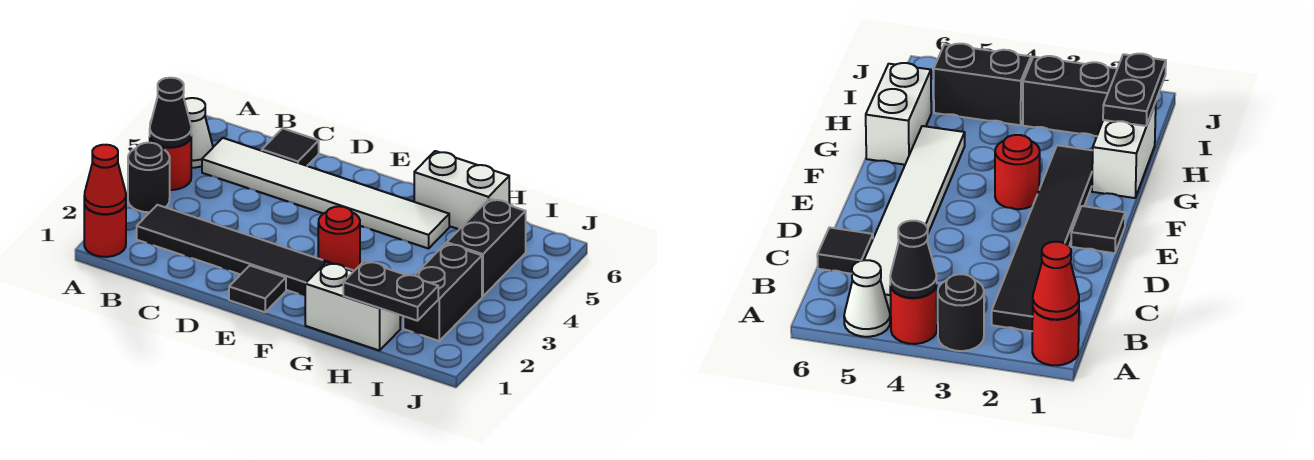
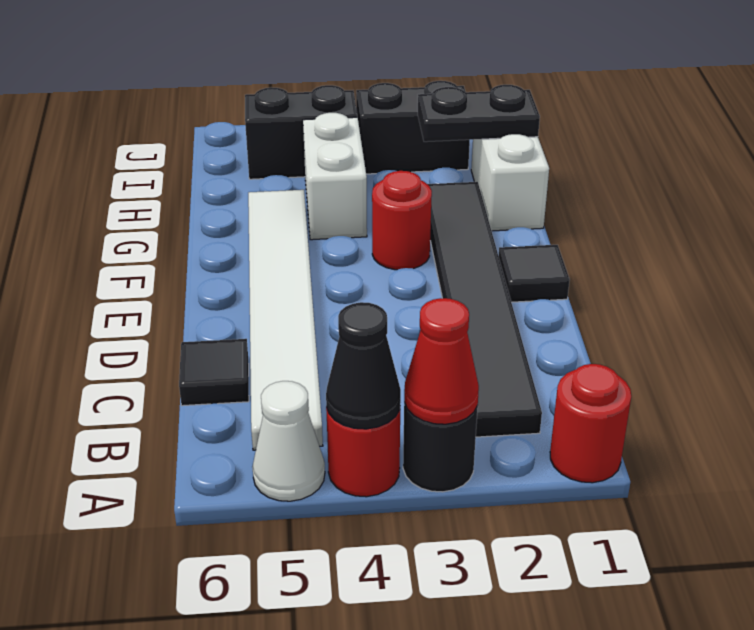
red 1x1 cone [84,145,126,214] -> red 1x1 cone moved to [404,298,479,424]
white 1x2 brick [414,151,509,229] -> white 1x2 brick moved to [303,113,367,240]
black 1x2 plate [343,261,438,321] -> black 1x2 plate turned to [418,85,540,142]

